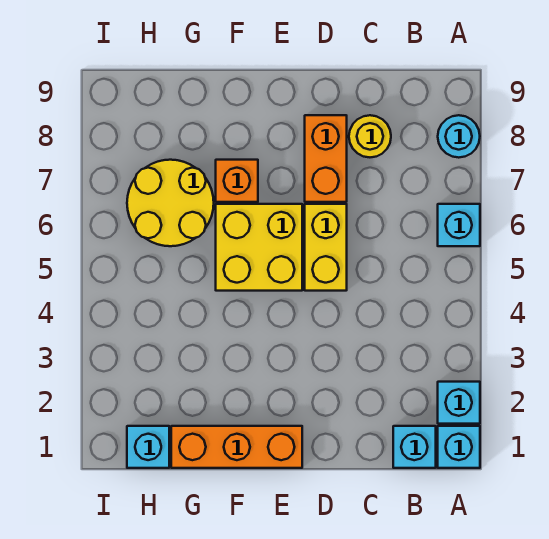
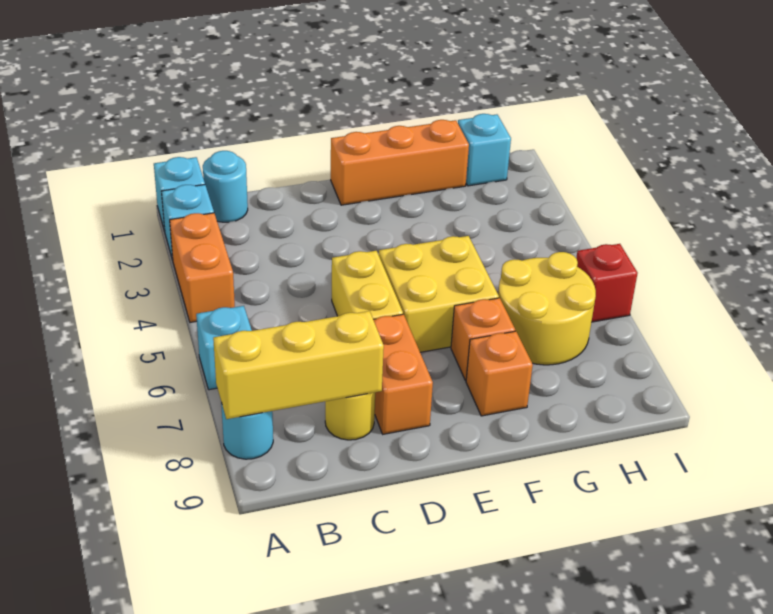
none -> orange 1x2 brick [170,213,235,322]
none -> yellow 1x3 brick [213,311,384,419]
cyan 1x1 brick [393,426,436,468] -> cyan 1x1 round brick [203,151,248,222]
none -> orange 1x1 brick [466,331,533,416]
none -> red 1x1 brick [576,244,638,322]

